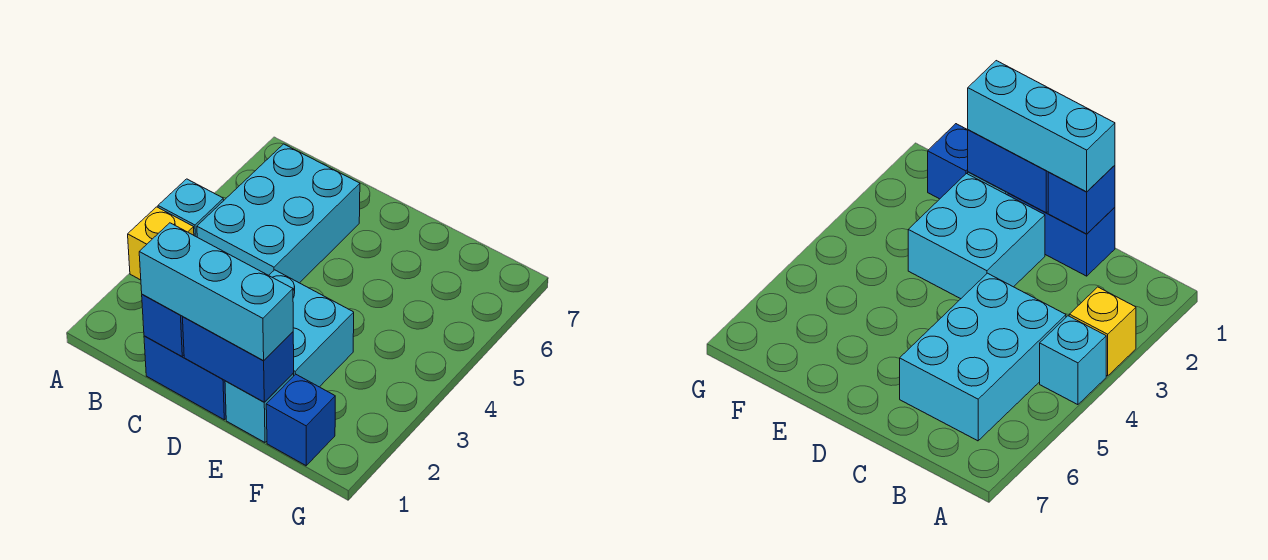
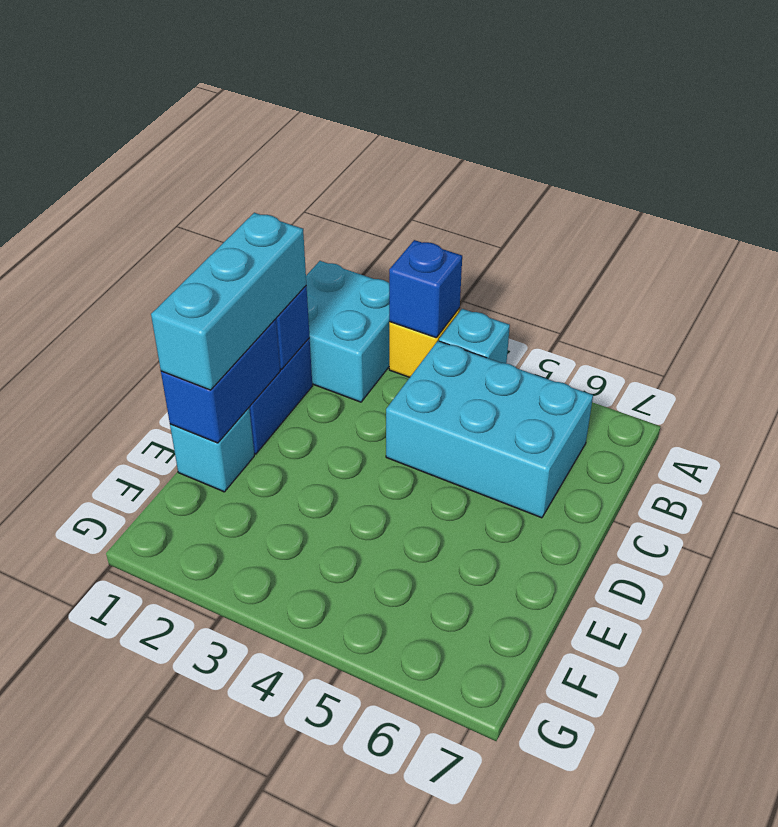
cyan 2x2 brick [269,270,354,387] -> cyan 2x2 brick moved to [306,261,389,402]
blue 1x1 brick [266,374,335,466] -> blue 1x1 brick moved to [389,240,462,337]

